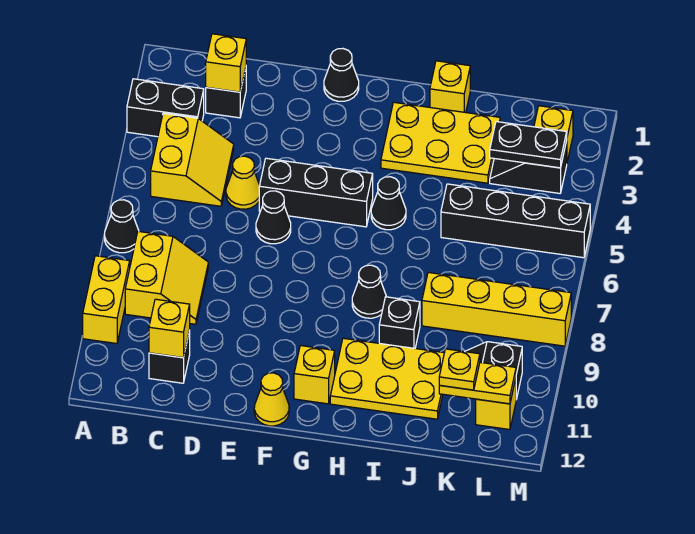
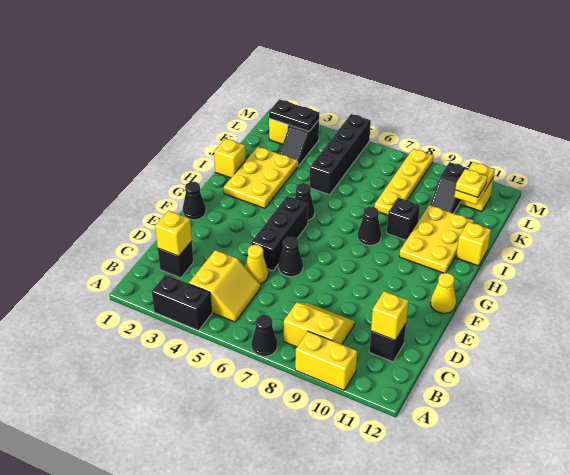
black 1x2 brick [127,79,204,137] -> black 1x2 brick turned to [152,275,212,331]
yellow 2x2 slope [151,113,234,206] -> yellow 2x2 slope turned to [189,250,260,322]
yellow 1x1 brick [294,346,335,404] -> yellow 1x1 brick moved to [456,222,491,266]
yellow 1x4 brick [422,272,571,346] -> yellow 1x4 plate [375,149,433,215]
black 1x2 plate [490,122,567,168] -> black 1x2 plate turned to [269,99,319,131]

